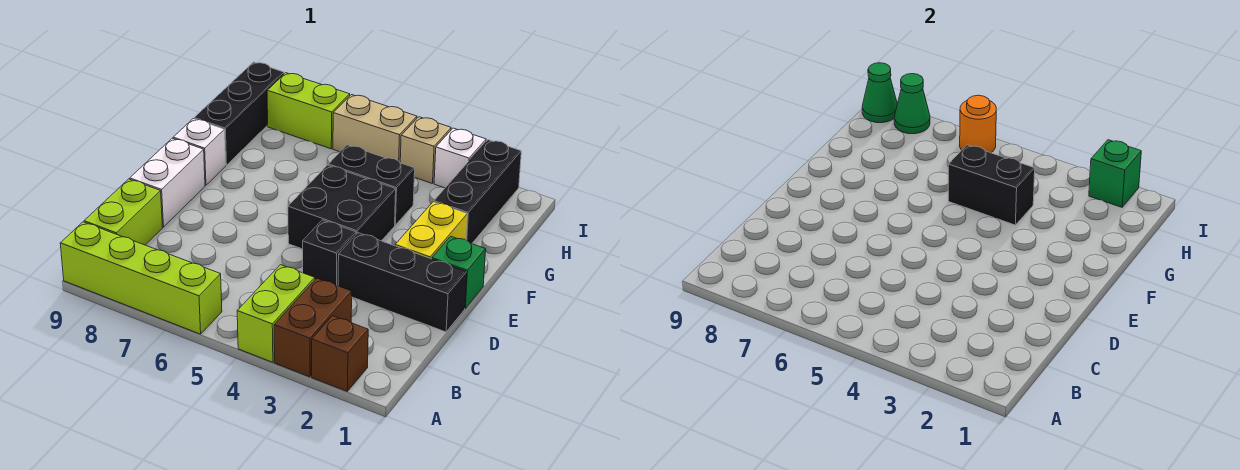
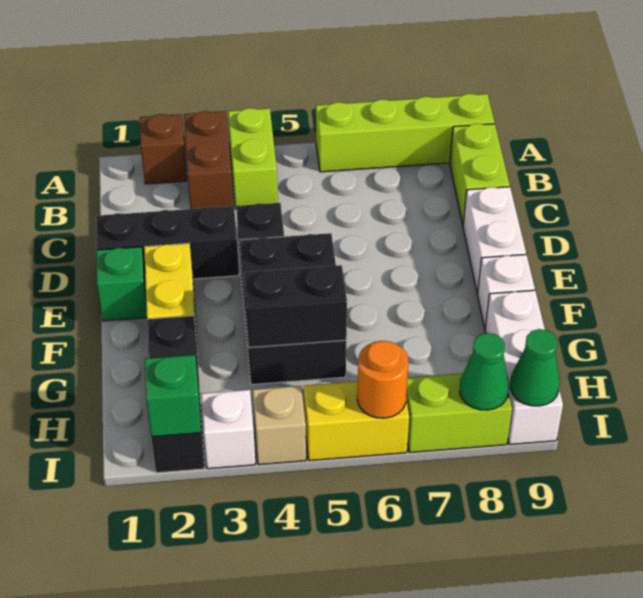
black 1x3 brick [194,62,284,165] -> white 1x3 brick [485,290,563,445]
tan 1x2 brick [333,95,417,162] -> yellow 1x2 brick [304,381,409,461]

